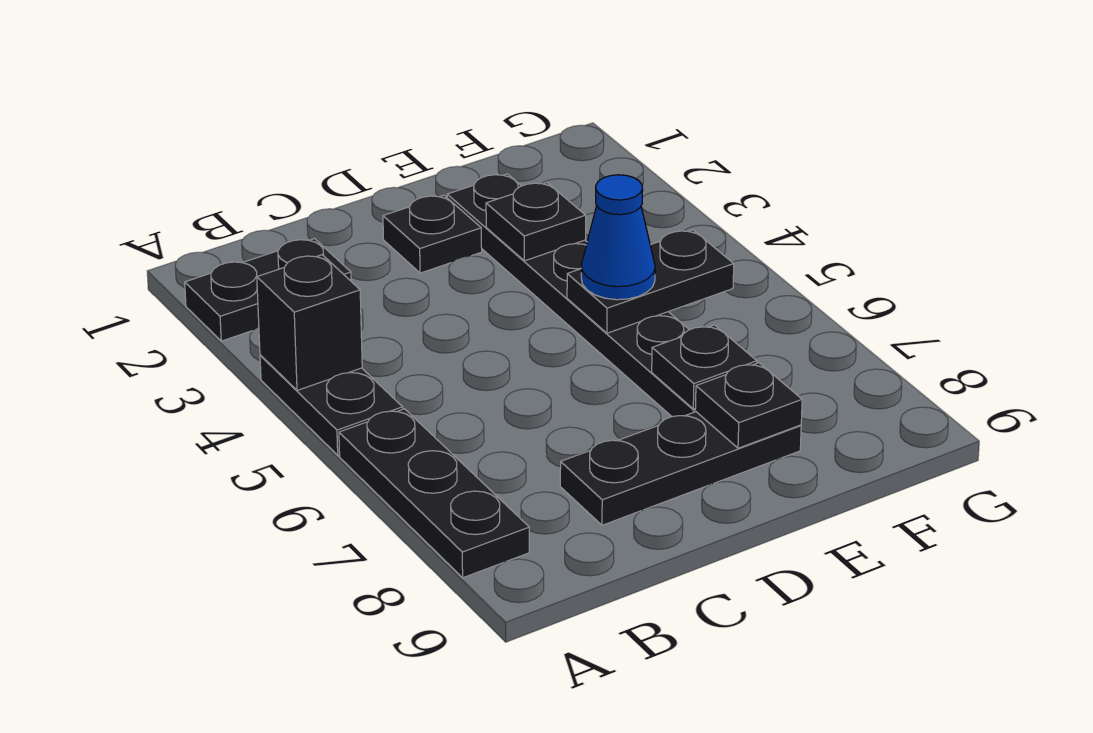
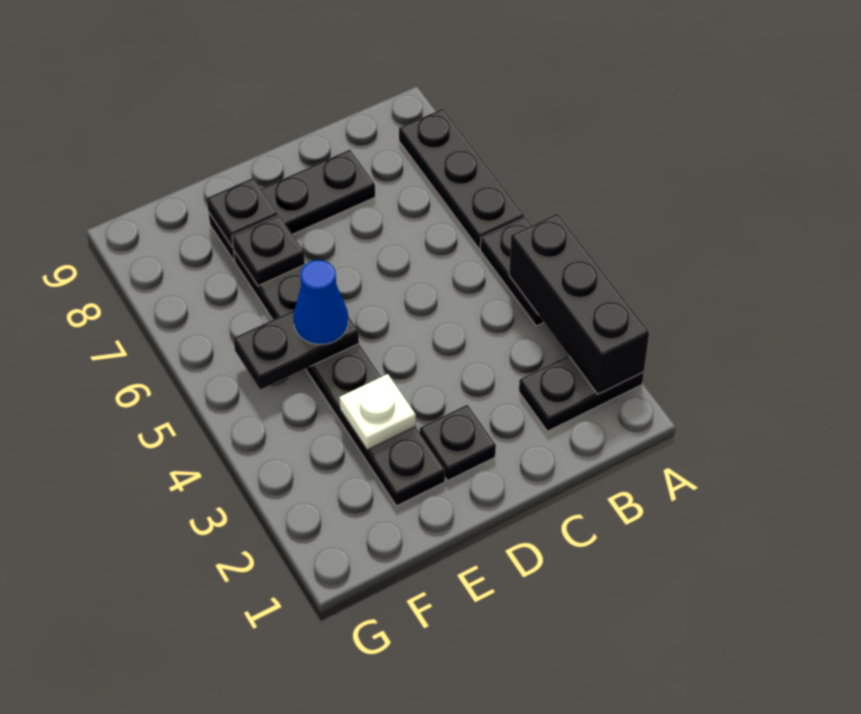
black 1x1 brick [257,255,362,390] -> black 1x3 brick [509,214,649,394]
black 1x1 plate [486,183,586,261] -> white 1x1 plate [339,374,416,450]

